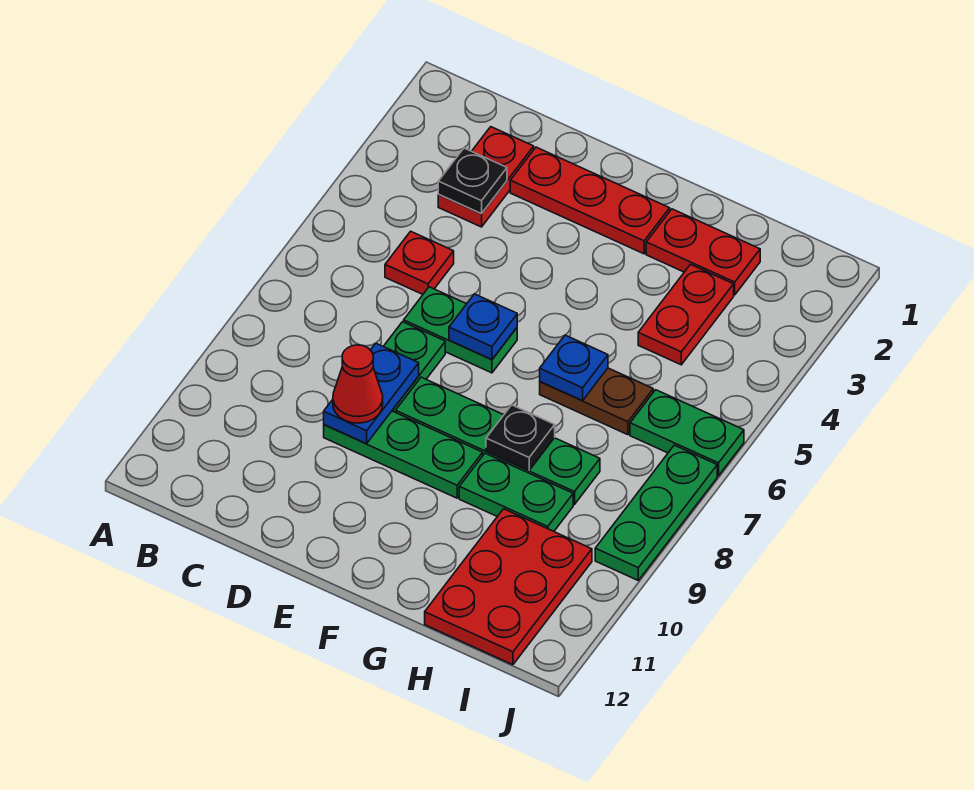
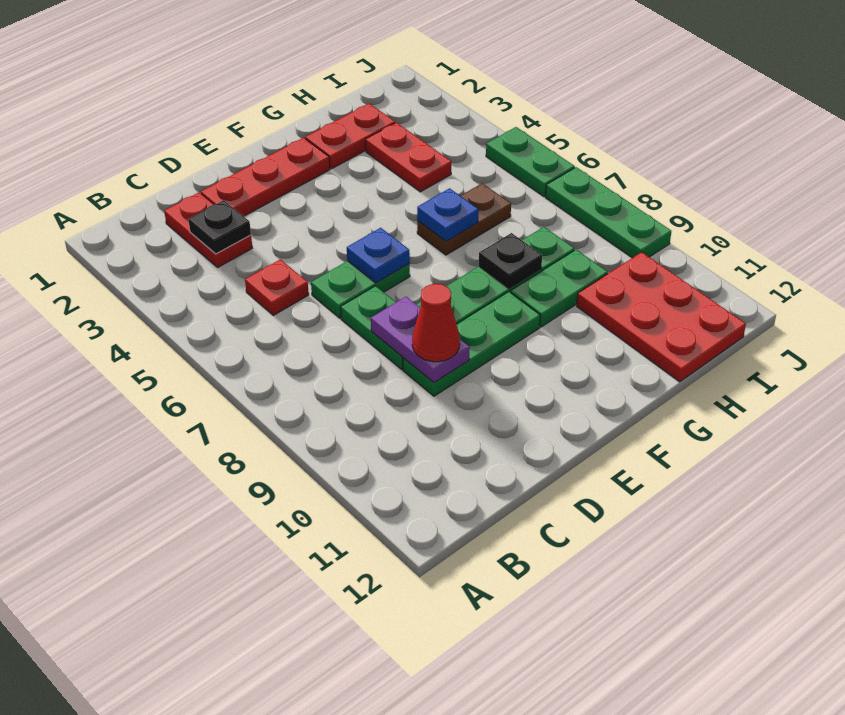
blue 1x2 plate [324,343,419,444] -> purple 1x2 plate [371,297,470,383]
green 1x2 plate [630,390,744,476] -> green 1x2 plate turned to [486,127,575,197]

